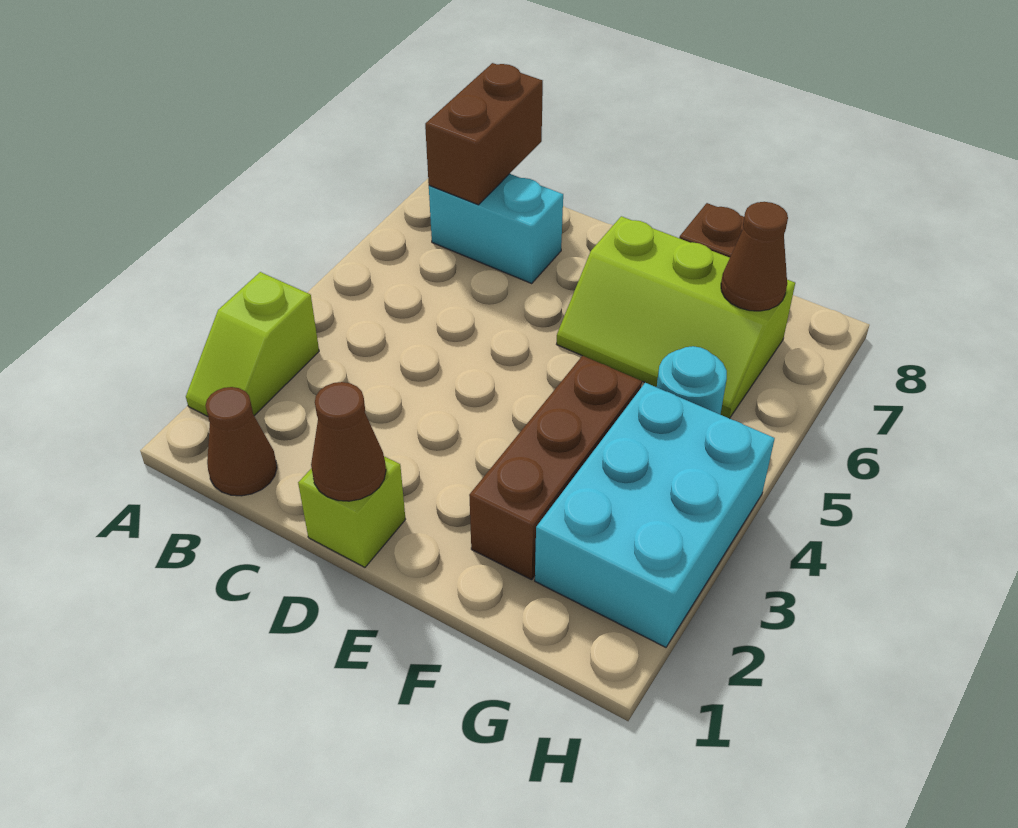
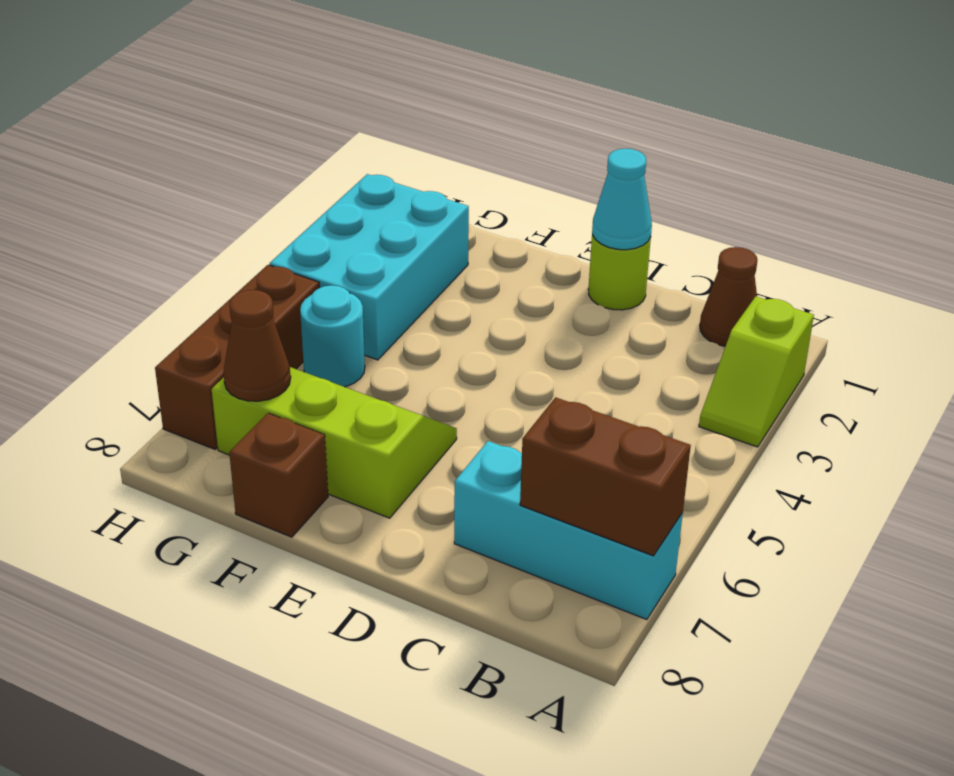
lime 1x2 slope [186,272,319,416] -> lime 1x2 slope turned to [699,297,814,447]
cyan 1x2 brick [429,174,563,283] -> cyan 1x3 brick [454,441,683,620]
brown 1x2 brick [425,63,543,205] -> brown 1x2 brick turned to [520,397,691,556]
lime 1x1 brick [298,456,406,567] -> lime 1x1 round brick [588,235,651,310]
brown 1x1 cone [311,382,386,501] -> cyan 1x1 cone [592,149,652,250]
brown 1x3 brick [469,356,642,580] -> brown 1x3 brick moved to [155,265,319,449]

